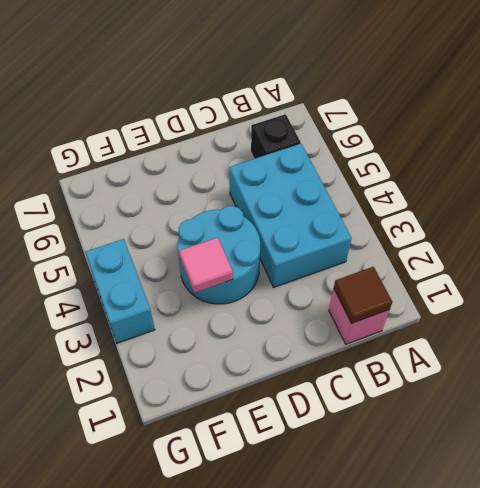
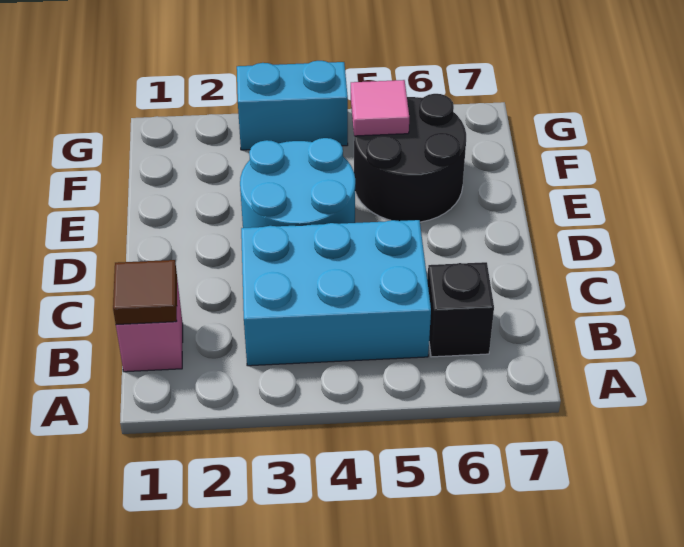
pink 1x1 tile [179,238,233,293] -> pink 1x1 tile moved to [351,80,409,136]
none -> black 2x2 round brick [354,94,466,222]

